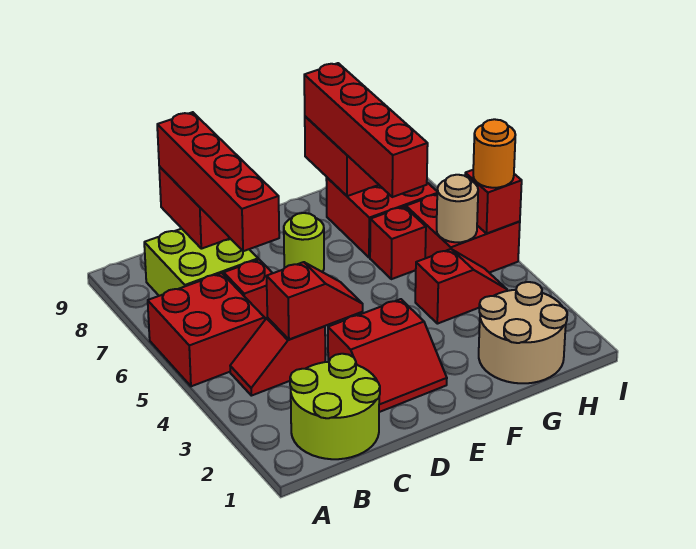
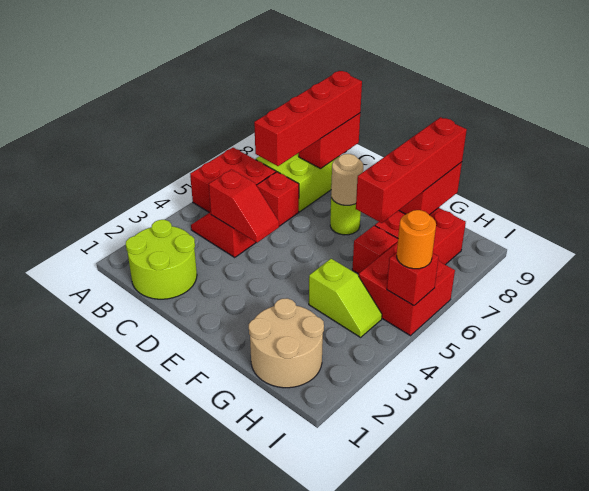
red 2x2 slope [328,299,447,412] -> none
red 1x2 slope [415,249,507,324] -> lime 1x2 slope [309,259,382,337]
tan 1x1 round brick [437,175,478,242] -> tan 1x1 round brick moved to [331,154,363,205]

